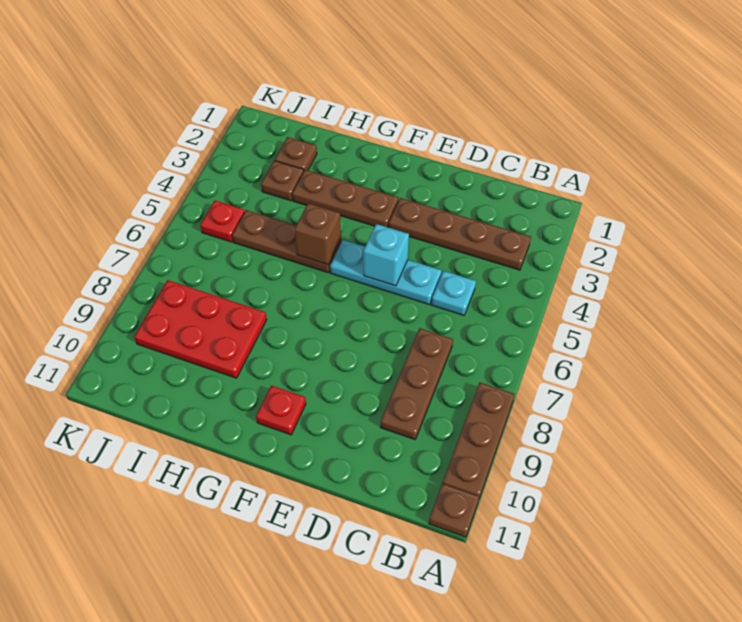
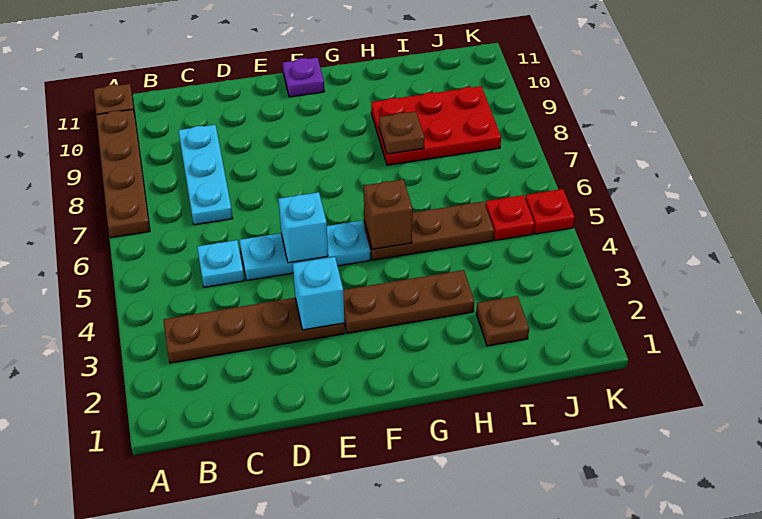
brown 1x3 plate [443,383,515,498] -> brown 1x4 plate [96,109,150,238]
brown 1x3 plate [380,328,453,439] -> cyan 1x3 plate [178,125,233,225]
none -> cyan 1x1 brick [293,257,344,330]
red 1x1 plate [256,385,306,435] -> red 1x1 plate moved to [525,189,575,234]
none -> purple 1x1 plate [283,58,325,97]
brown 1x1 plate [261,161,304,201] -> brown 1x1 plate moved to [379,112,425,154]

